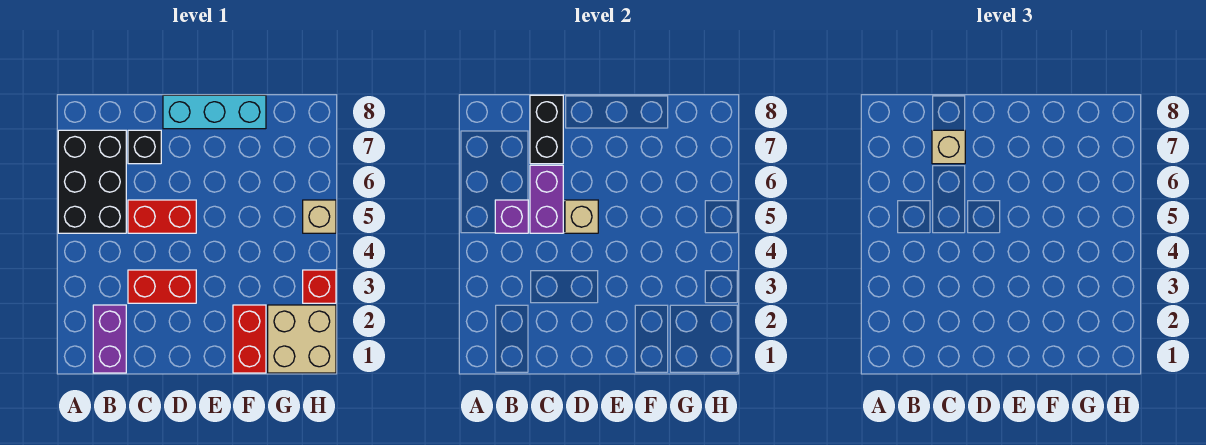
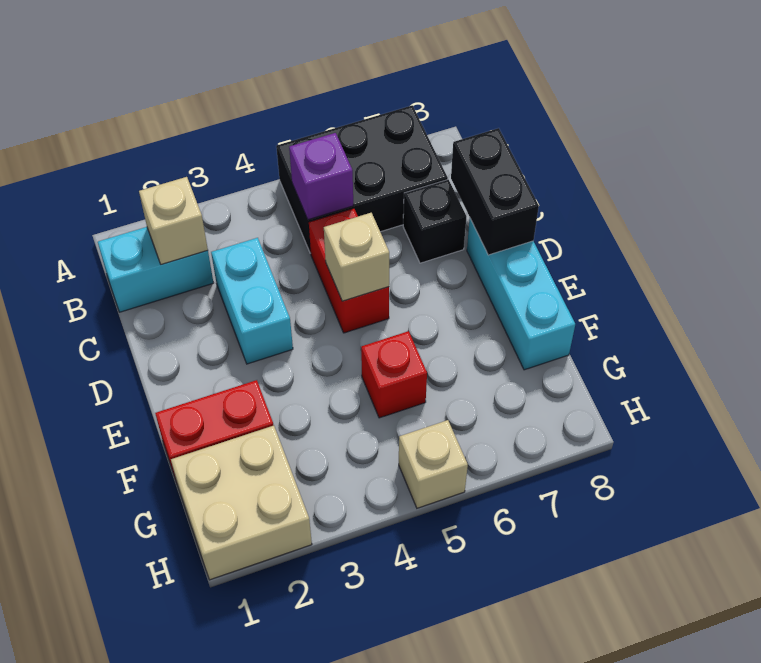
purple 1x2 brick [93,305,126,373] -> cyan 1x2 brick [98,227,213,312]
red 1x2 brick [128,270,196,303] -> cyan 1x2 brick [211,238,293,364]
purple 1x2 brick [530,165,563,233] -> none
black 1x2 brick [530,95,563,164] -> black 1x2 brick turned to [451,128,539,255]
tan 1x1 brick [932,130,965,164] -> tan 1x1 brick moved to [139,177,208,264]
red 1x1 brick [303,270,336,303] -> red 1x1 brick moved to [361,331,427,418]

